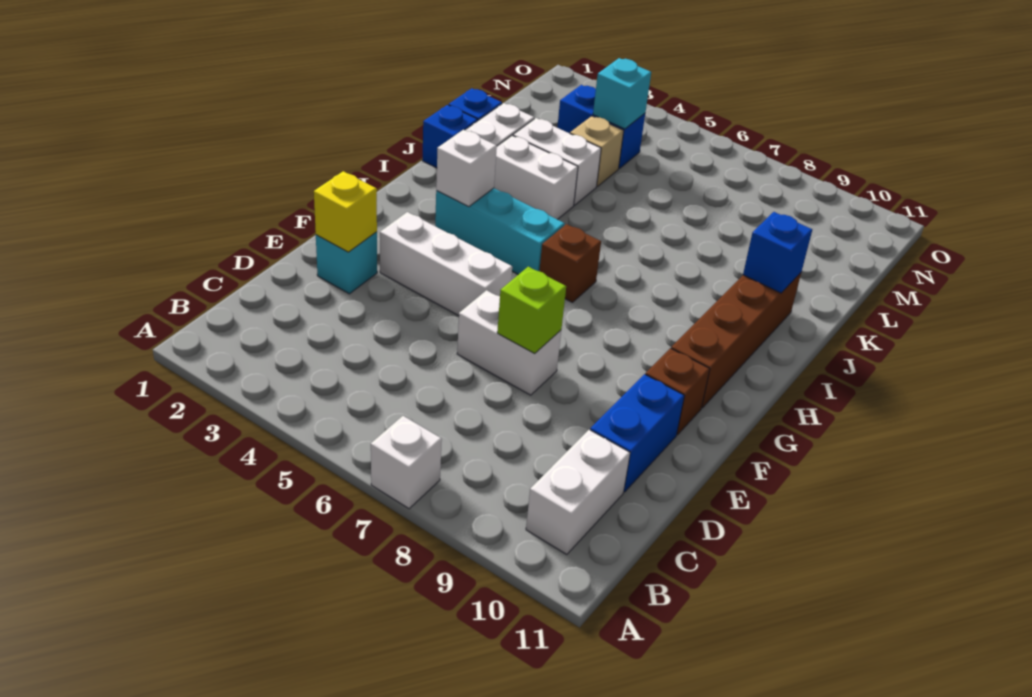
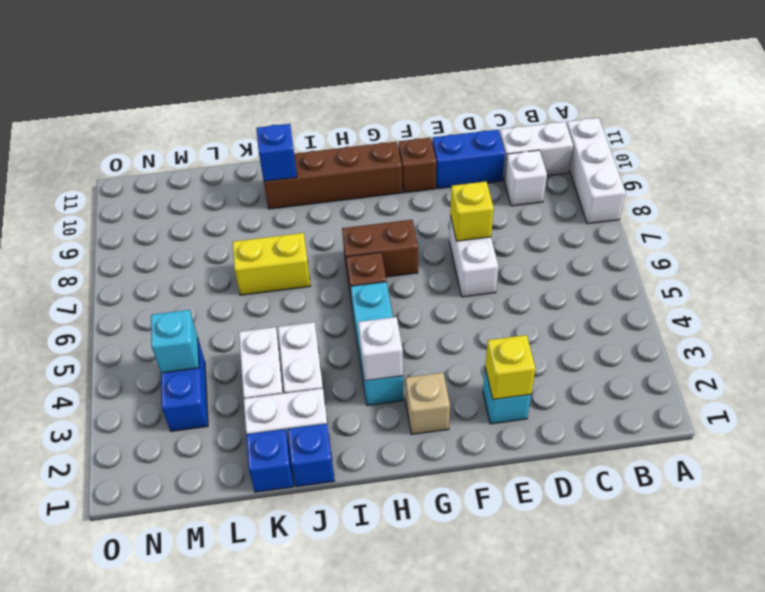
white 1x1 brick [371,416,442,509] -> white 1x1 brick moved to [504,150,547,206]
lime 1x1 brick [497,267,566,354] -> yellow 1x1 brick [450,182,494,241]
white 1x3 brick [380,212,512,316] -> white 1x3 brick moved to [567,118,626,224]
none -> brown 1x2 brick [342,220,418,277]
none -> yellow 1x2 brick [232,233,311,295]
tan 1x1 brick [570,116,624,186] -> tan 1x1 brick moved to [405,373,450,434]

